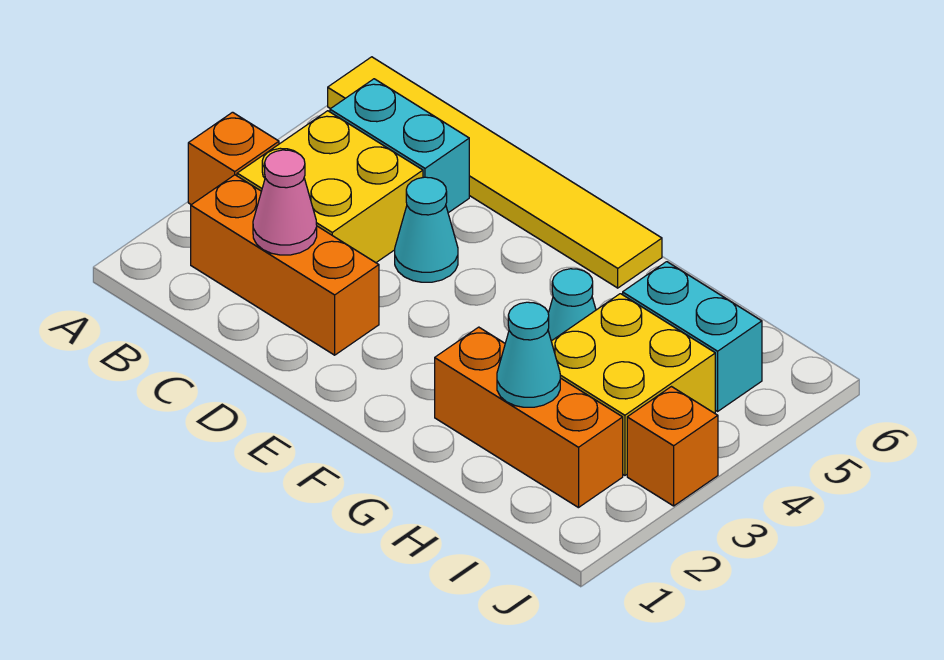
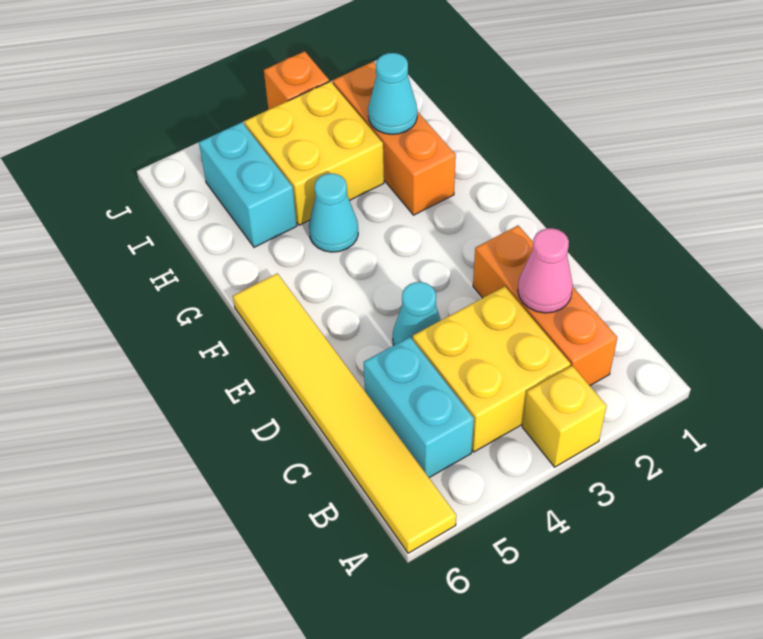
orange 1x1 brick [188,112,279,205] -> yellow 1x1 brick [523,366,606,467]

